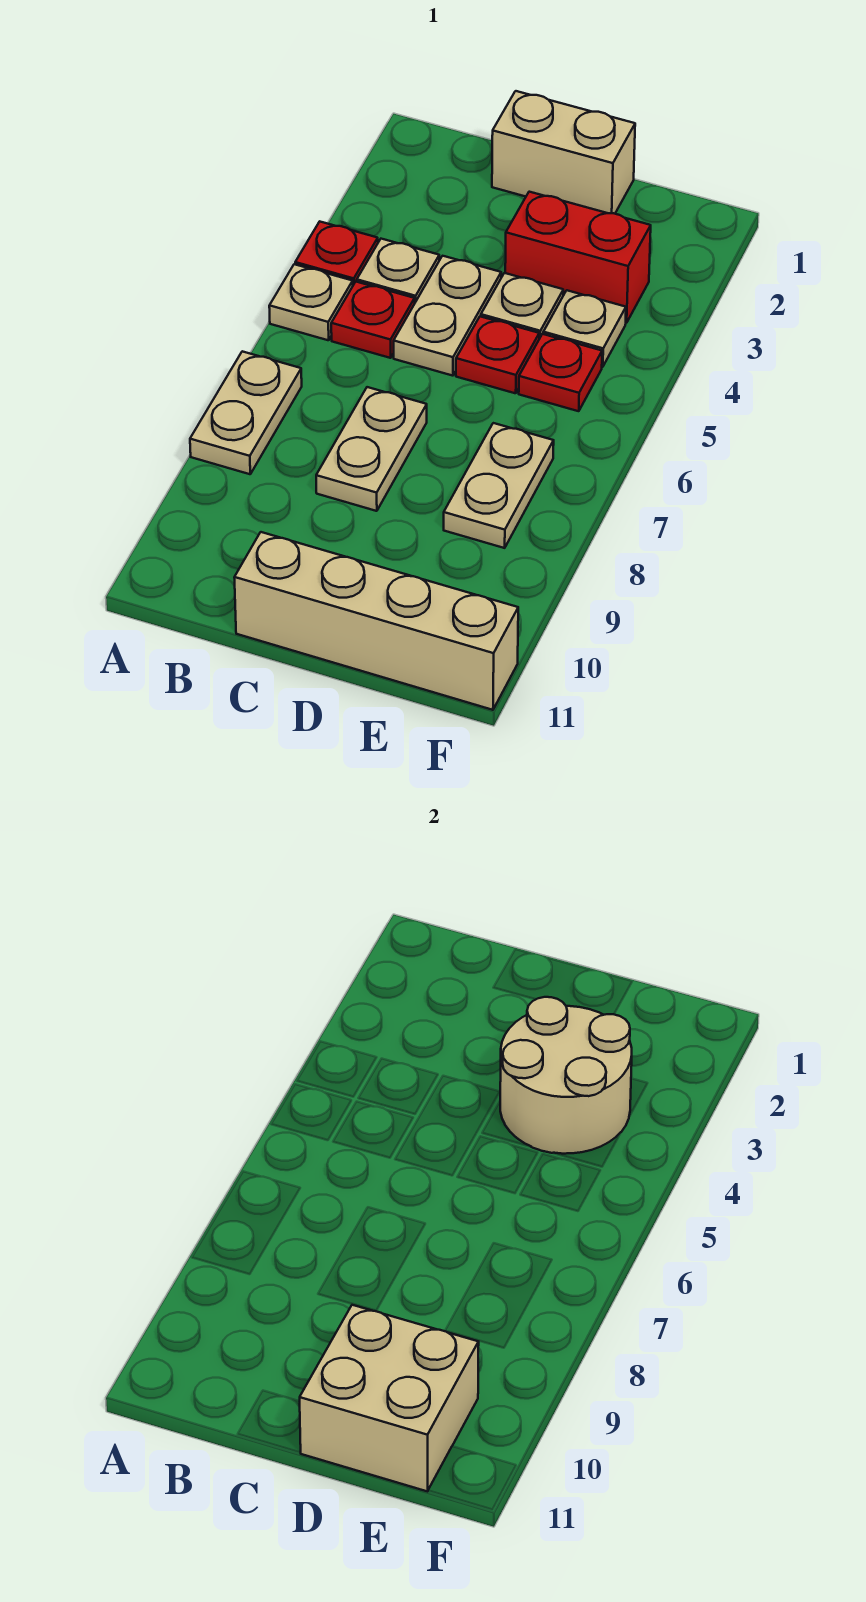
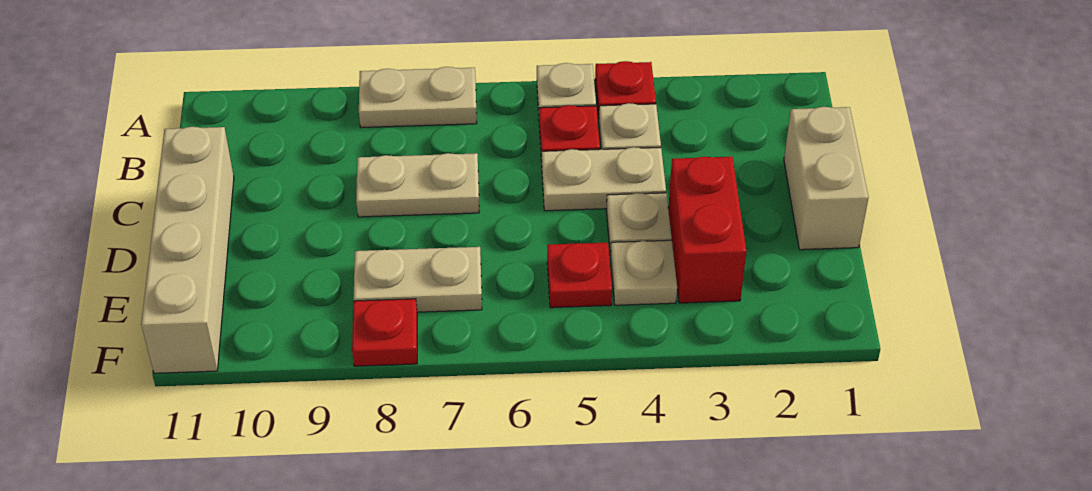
tan 2x2 round brick [500,997,632,1154] -> none
red 1x1 plate [456,316,539,393] -> red 1x1 plate moved to [352,299,417,366]
tan 2x2 brick [300,1305,479,1491] -> none

